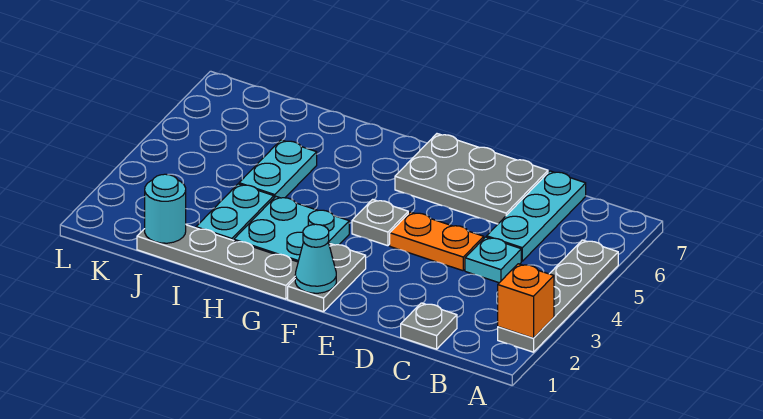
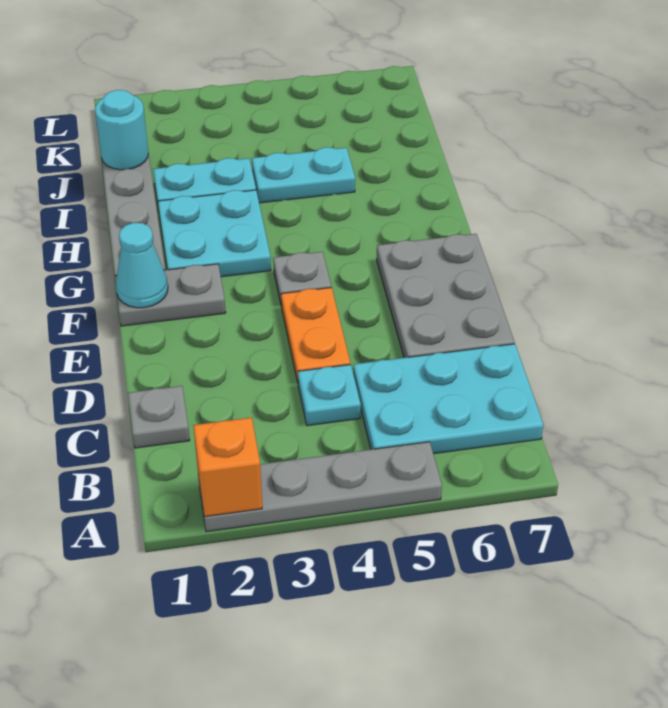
cyan 1x3 plate [487,171,586,261] -> cyan 2x3 plate [353,344,543,454]

